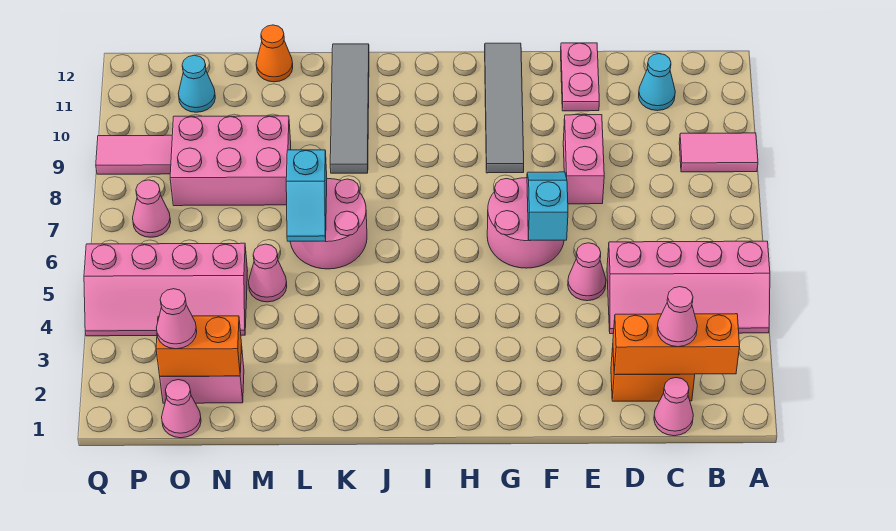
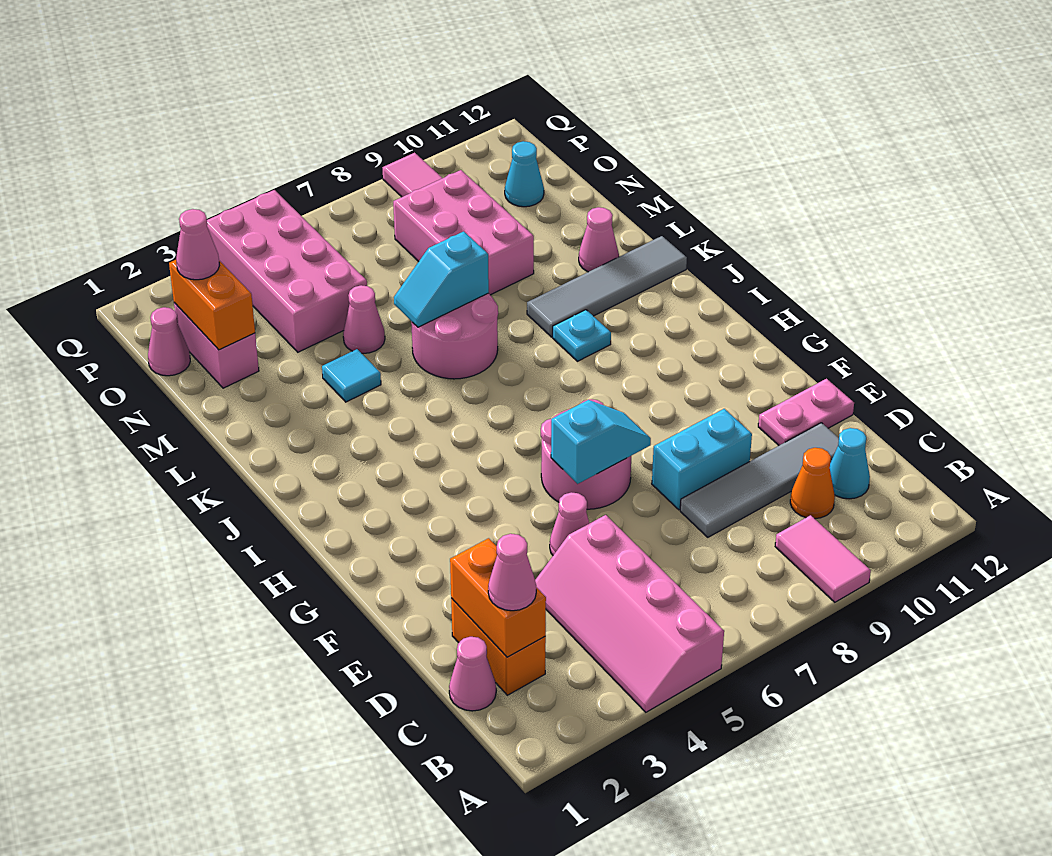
orange 1x3 brick [613,314,740,375] -> orange 1x2 brick [450,538,546,657]
pink 1x2 brick [563,115,604,204] -> cyan 1x2 brick [652,409,752,510]
grey 1x4 tile [485,43,524,173] -> grey 1x4 tile moved to [680,423,839,537]
none -> cyan 1x1 plate [553,310,611,361]
none -> cyan 1x1 tile [322,349,381,402]
orange 1x1 cone [256,25,293,82] -> orange 1x1 cone moved to [790,448,835,519]
pink 2x4 slope [84,243,248,336] -> pink 2x4 brick [207,190,367,352]
pink 1x1 cone [133,180,171,237] -> pink 1x1 cone moved to [579,207,619,272]

